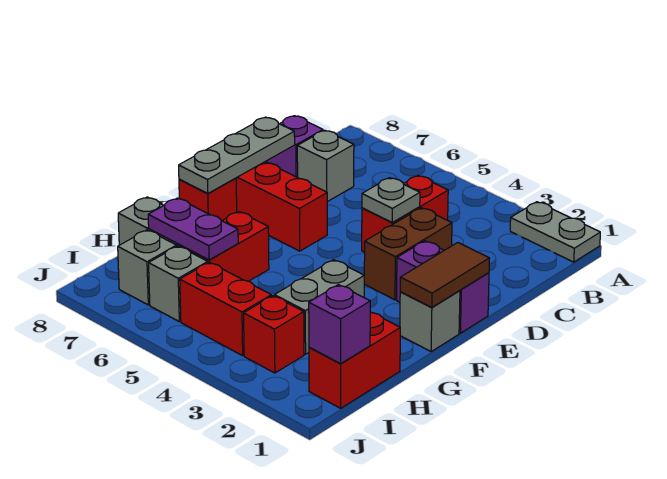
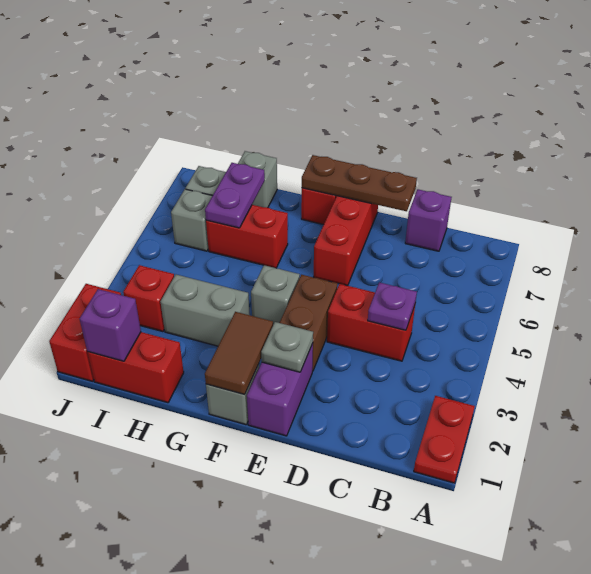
grey 1x2 plate [510,202,600,262] -> red 1x2 plate [414,396,475,483]
none -> purple 1x1 plate [368,282,417,330]
grey 1x1 brick [297,130,354,202] -> grey 1x1 brick moved to [251,265,300,325]
brown 1x2 brick [364,208,452,300] -> brown 1x2 brick turned to [280,275,338,371]
grey 1x1 plate [362,178,420,223] -> grey 1x1 plate moved to [261,322,313,372]
grey 1x3 plate [179,117,295,193] -> brown 1x3 plate [302,155,417,211]
brown 1x2 tile [400,243,490,307] -> brown 1x2 tile turned to [205,312,273,395]
red 1x2 brick [180,262,271,356] -> red 1x2 brick moved to [49,284,121,381]

